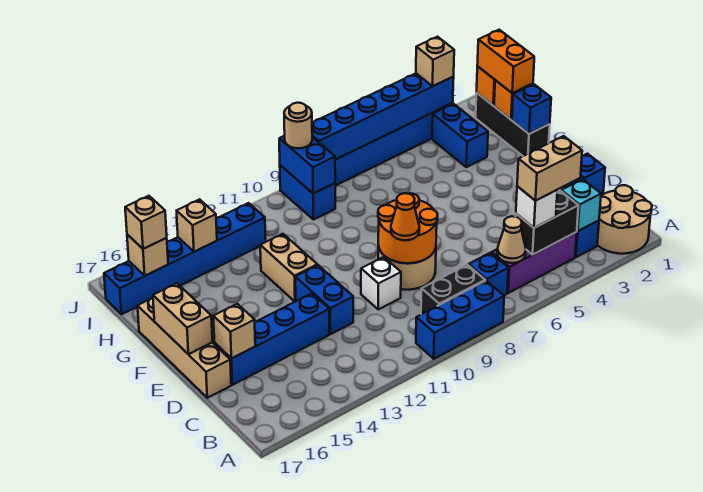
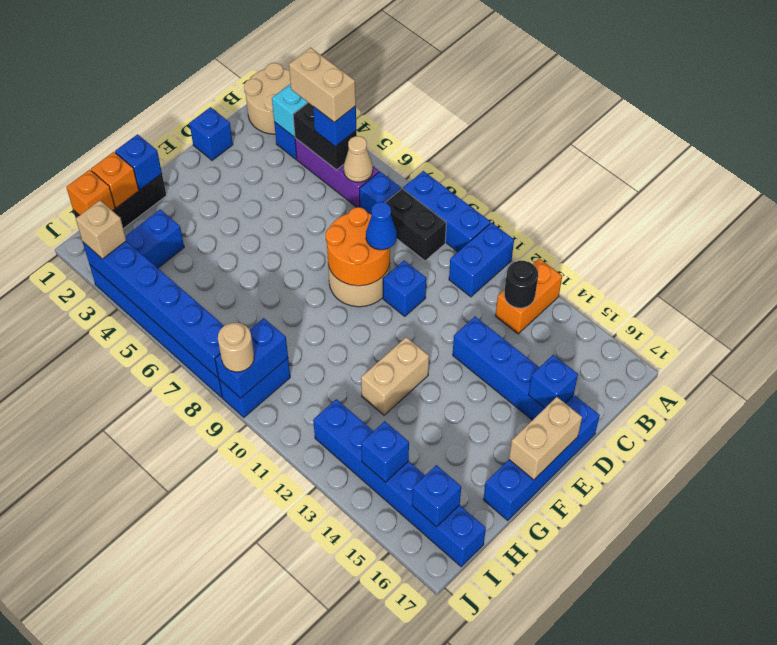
white 1x1 brick [516,186,557,228] -> blue 1x1 brick [313,106,356,147]
none -> black 1x1 round brick [504,261,538,308]
orange 1x1 cone [391,193,419,240] -> blue 1x1 cone [366,202,397,250]
white 1x1 brick [361,257,401,309] -> blue 1x1 brick [383,261,426,316]
blue 1x2 brick [295,265,353,334] -> blue 1x2 brick moved to [449,223,514,297]
tan 1x1 brick [213,304,255,359] -> blue 1x1 brick [528,355,578,408]
tan 1x4 brick [138,298,231,398] -> blue 1x4 brick [484,396,600,521]
orange 1x2 brick [477,30,534,93] -> orange 1x2 brick moved to [496,259,562,334]
tan 1x1 brick [177,199,217,252] -> blue 1x1 brick [361,421,409,482]
tan 1x1 brick [127,234,168,276] -> blue 1x1 brick [412,465,461,527]
tan 1x1 brick [125,196,167,249] -> none

